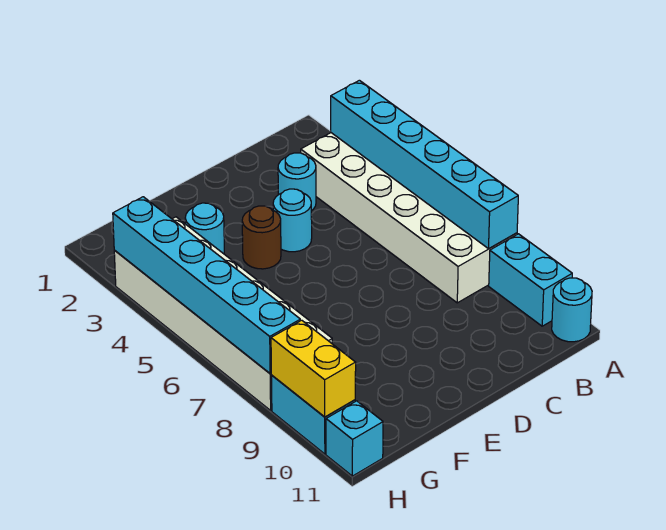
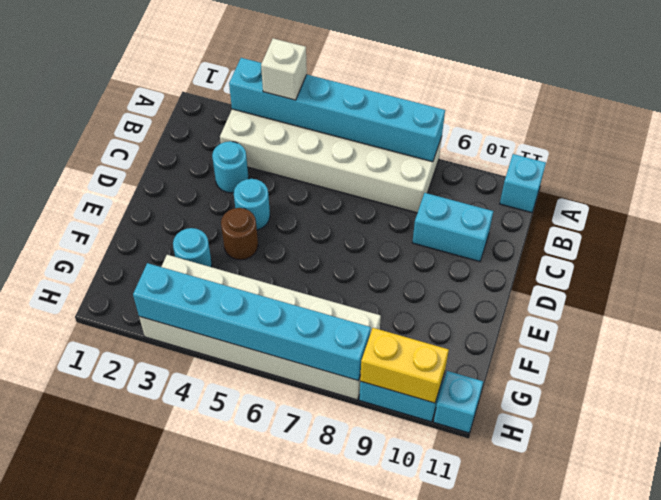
none -> white 1x1 brick [261,38,307,100]
cyan 1x2 brick [489,234,572,326] -> cyan 1x2 brick moved to [412,193,493,262]
cyan 1x1 round brick [552,278,592,342] -> cyan 1x1 brick [500,154,546,213]

